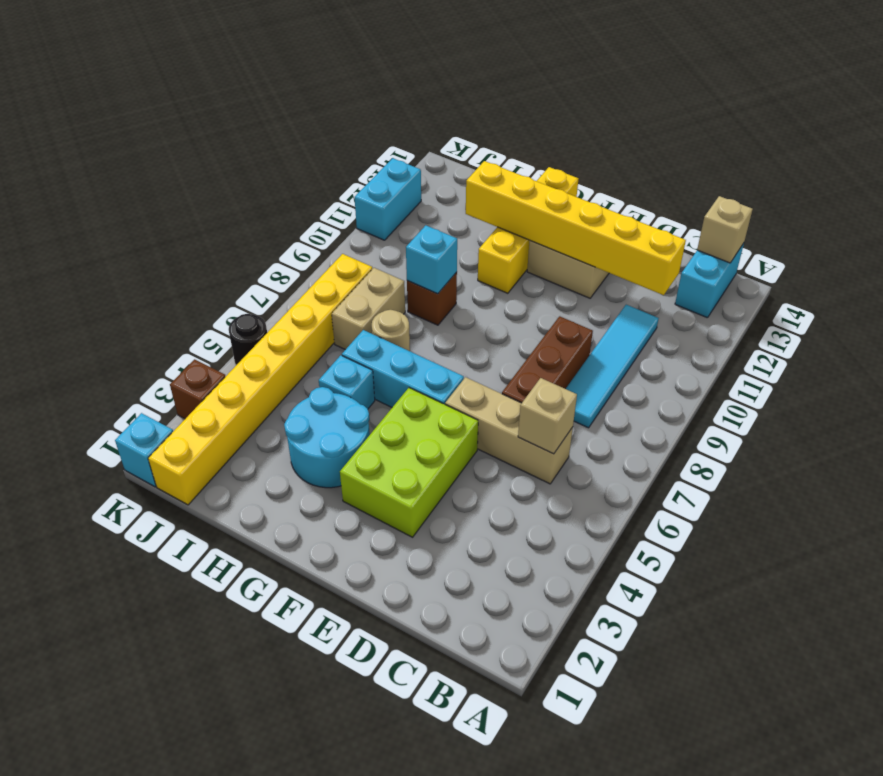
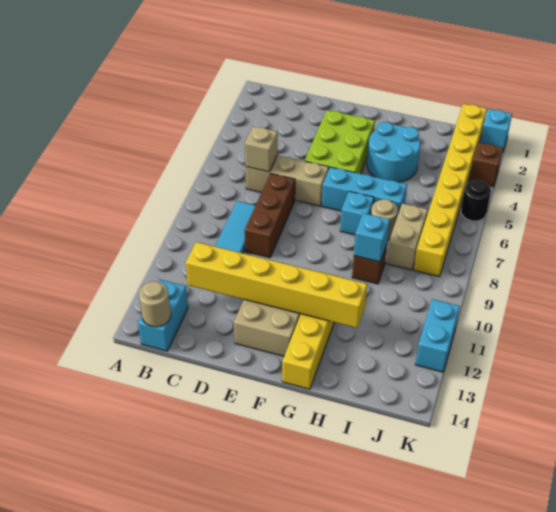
tan 1x1 brick [697,196,753,263] -> tan 1x1 round brick [139,281,171,327]
cyan 1x1 brick [319,355,375,409] -> cyan 1x1 brick moved to [340,191,374,235]

